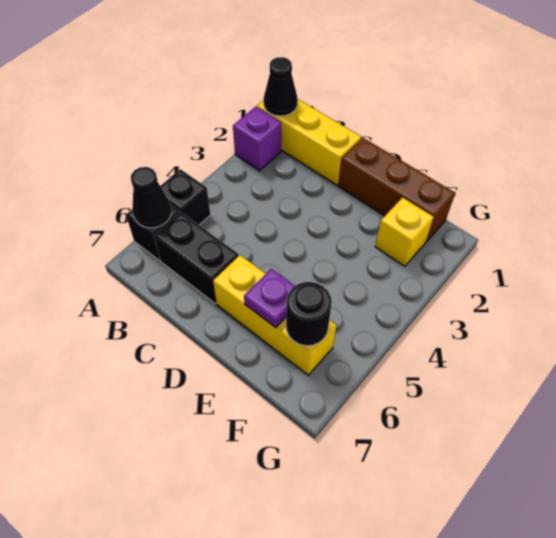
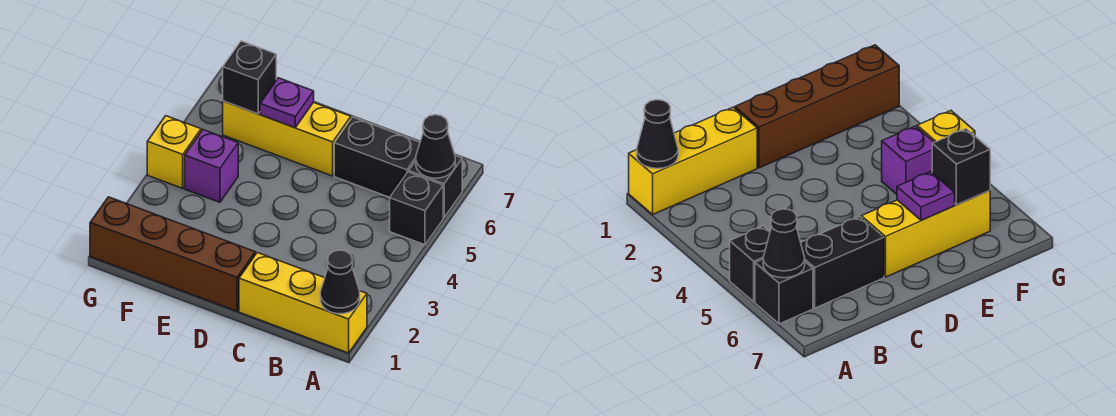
purple 1x1 brick [233,107,281,171] -> purple 1x1 brick moved to [185,130,238,202]
brown 1x3 brick [338,138,455,242] -> brown 1x4 brick [90,197,255,311]
yellow 1x1 brick [375,198,434,266] -> yellow 1x1 brick moved to [147,116,201,188]
black 1x1 round brick [286,282,332,346] -> black 1x1 brick [223,41,276,114]

